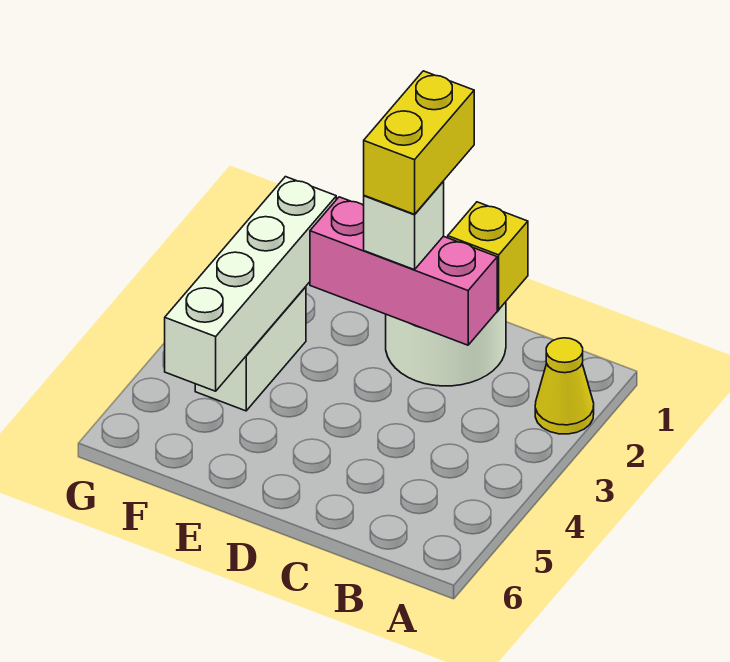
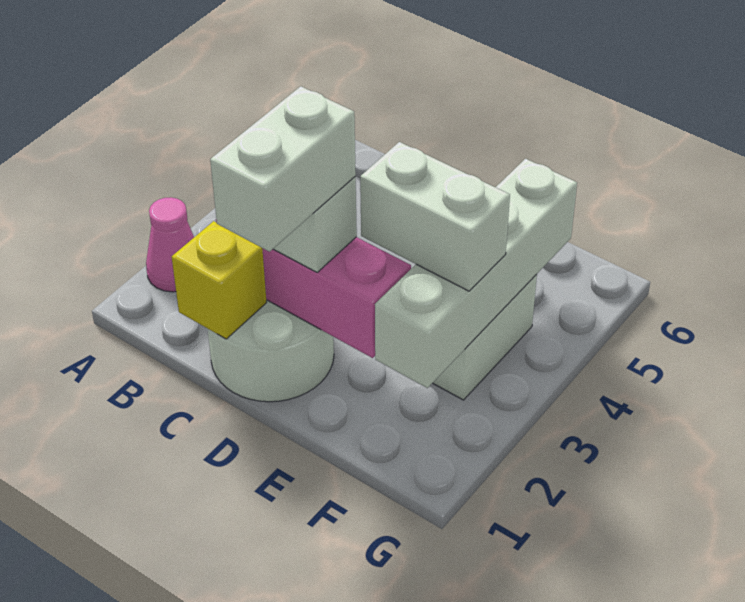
yellow 1x1 cone [535,338,594,434] -> pink 1x1 cone [146,197,194,292]
yellow 1x2 brick [364,71,474,214] -> white 1x2 brick [210,86,356,252]
none -> white 1x2 brick [360,142,510,291]

